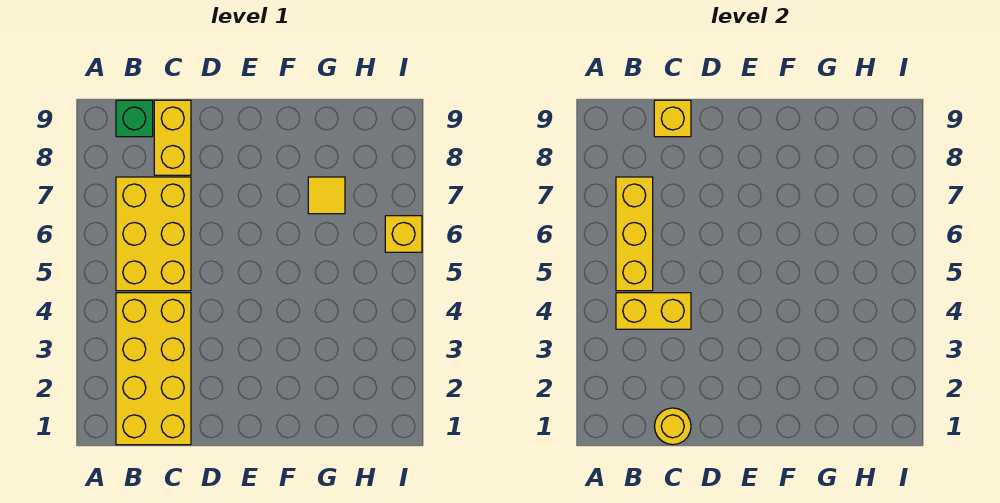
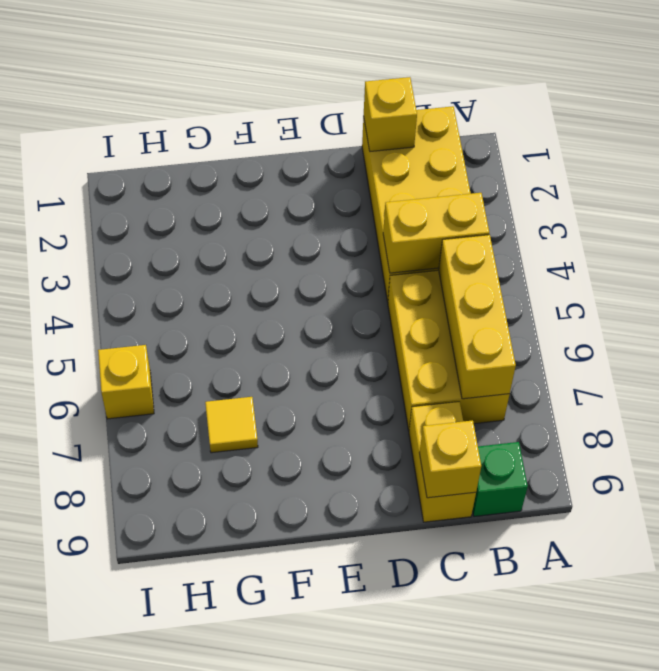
yellow 1x1 round brick [654,408,691,445] -> yellow 1x1 brick [364,77,417,151]

